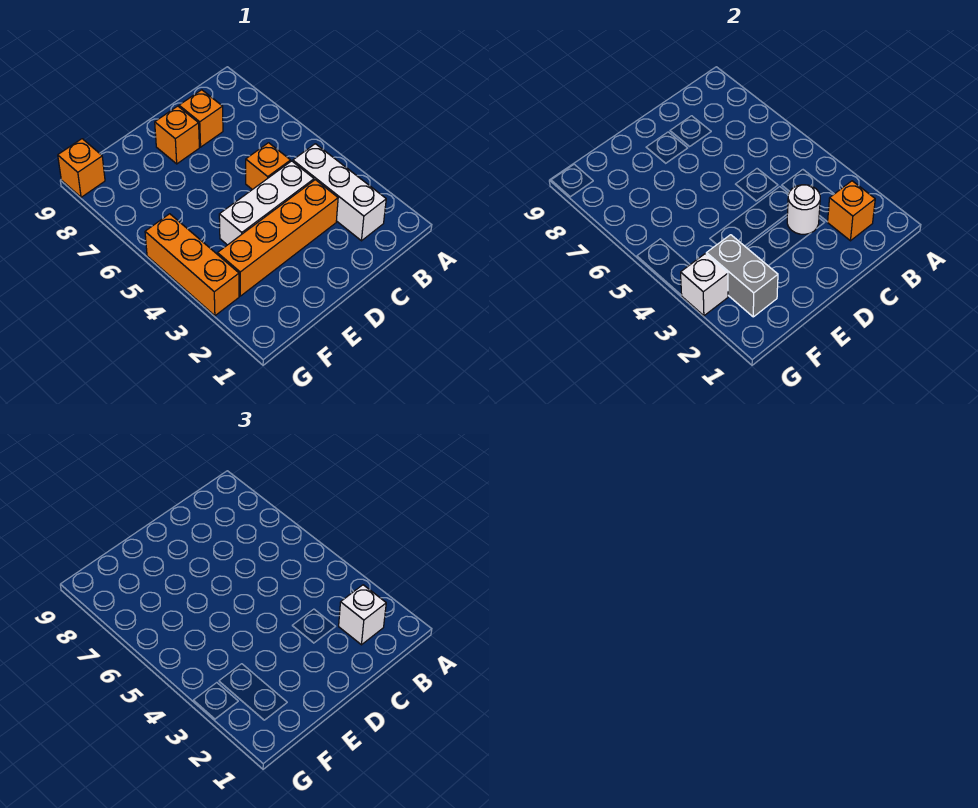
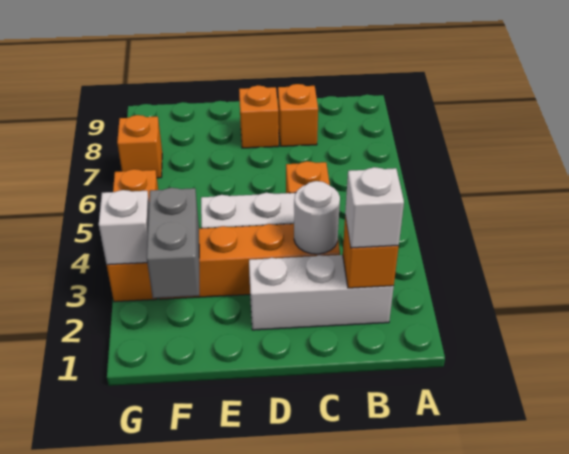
white 1x3 brick [293,144,386,241] -> white 1x3 brick turned to [249,255,394,330]
orange 1x1 brick [58,139,105,197] -> orange 1x1 brick moved to [117,115,162,178]

